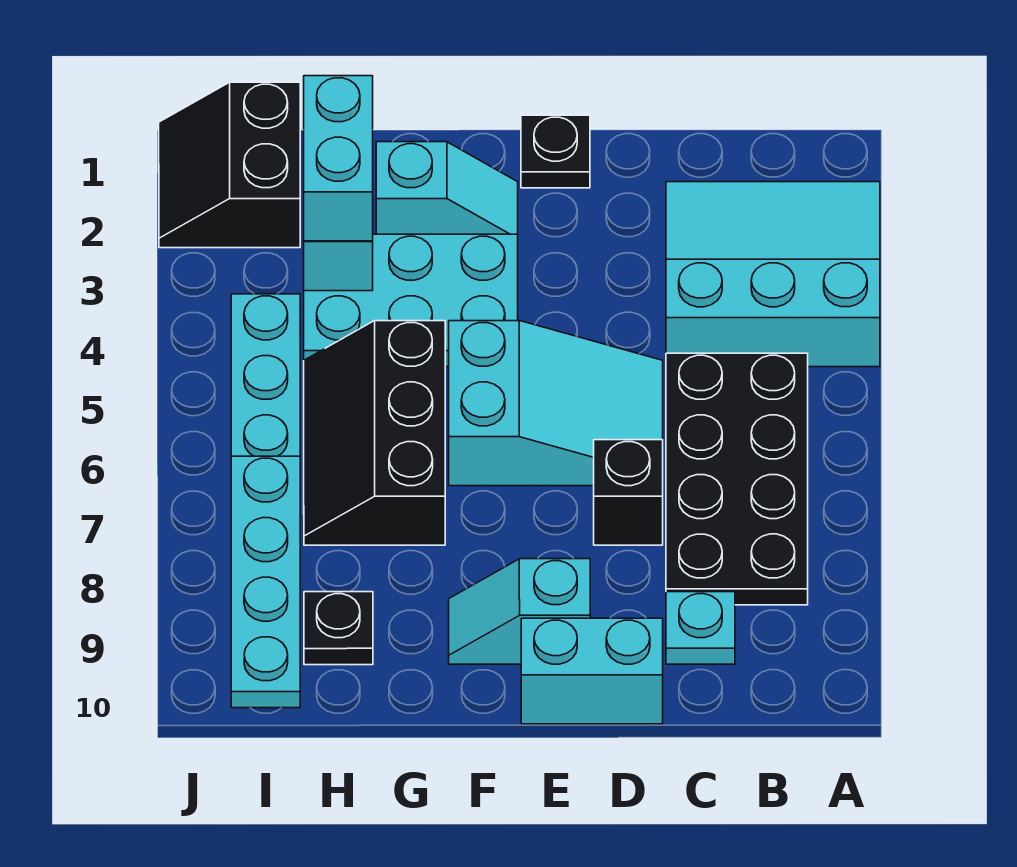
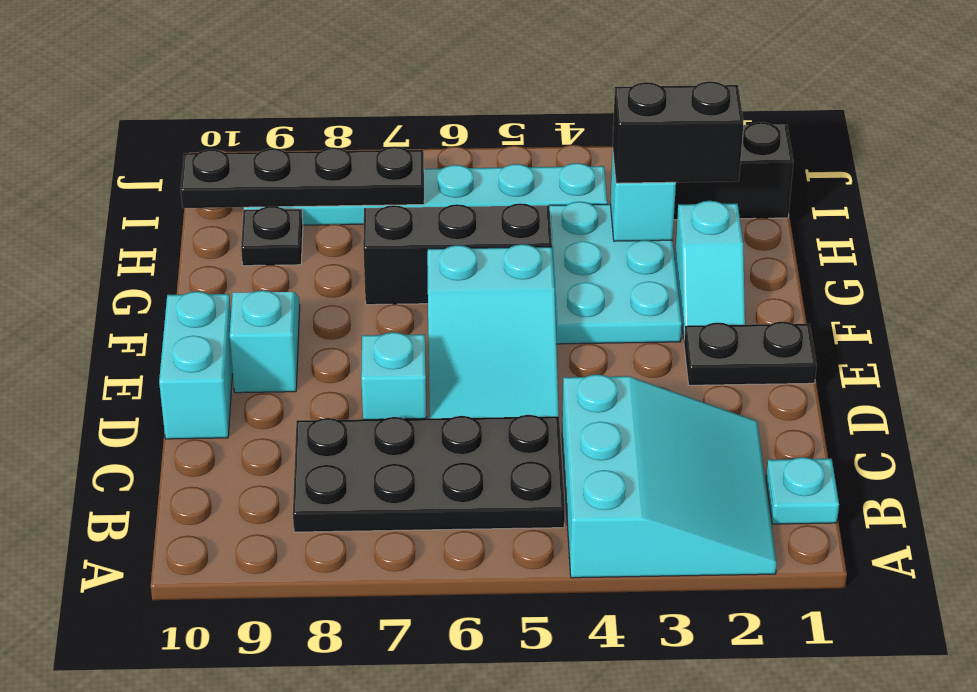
cyan 1x1 plate [666,592,735,664] -> cyan 1x1 plate moved to [766,457,839,524]
black 1x1 brick [594,440,663,545] -> cyan 1x1 brick [361,332,427,419]
black 1x1 plate [521,115,590,188] -> black 1x2 plate [684,321,817,385]
cyan 1x2 brick [304,76,373,241] -> black 1x2 brick [613,81,744,183]
cyan 1x4 plate [231,456,300,708] -> black 1x4 plate [181,147,424,208]

